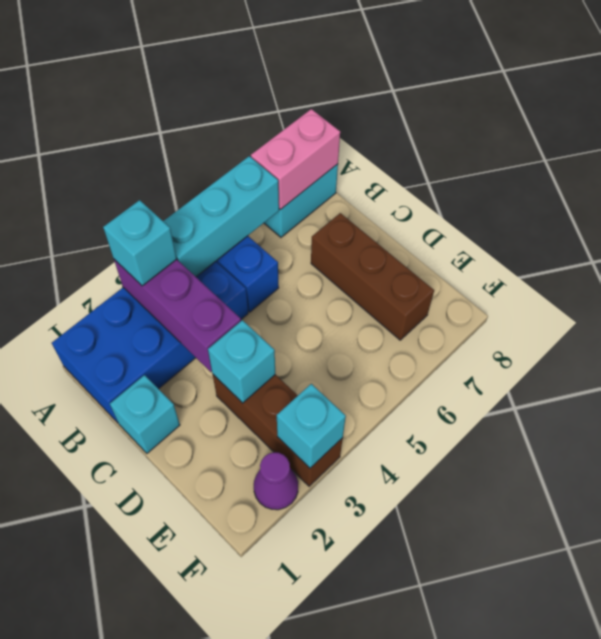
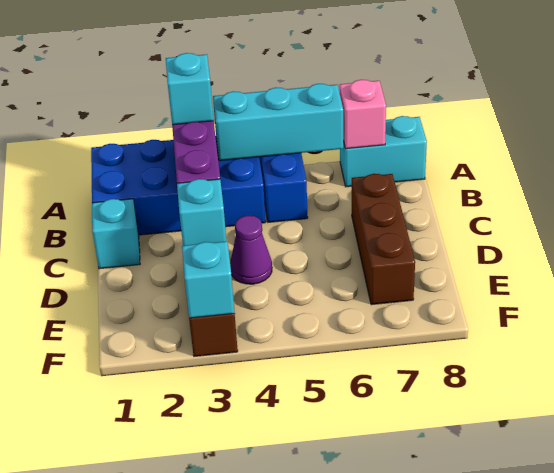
pink 1x2 brick [251,109,340,210] -> pink 1x1 brick [340,80,386,149]
purple 1x1 cone [254,452,298,510] -> purple 1x1 cone moved to [230,215,272,284]

